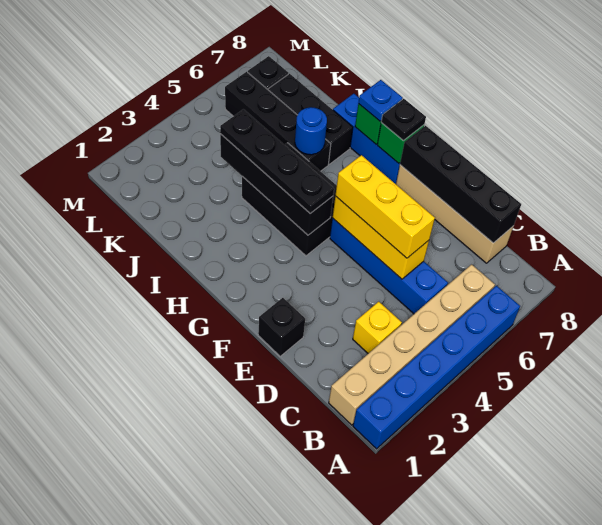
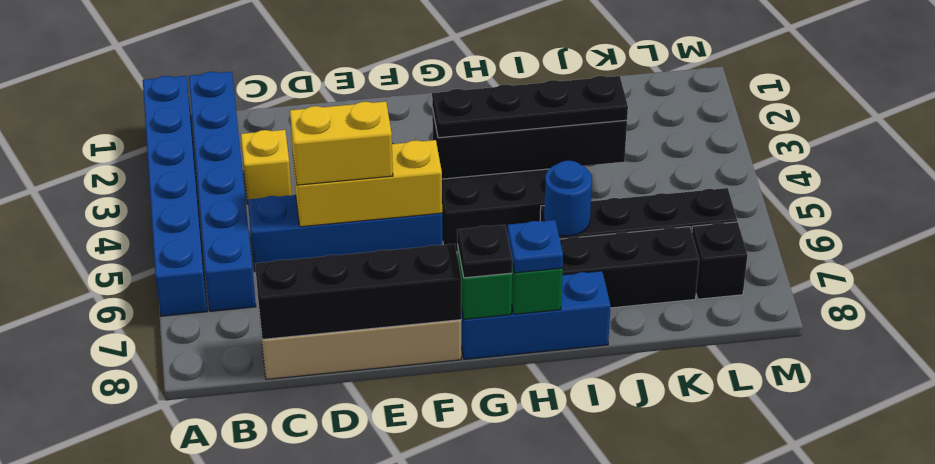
tan 1x6 brick [329,264,495,425] -> blue 1x6 brick [189,72,256,311]
yellow 1x3 brick [335,155,435,258] -> yellow 1x2 brick [290,102,393,185]
black 1x1 brick [258,298,305,356] -> none

